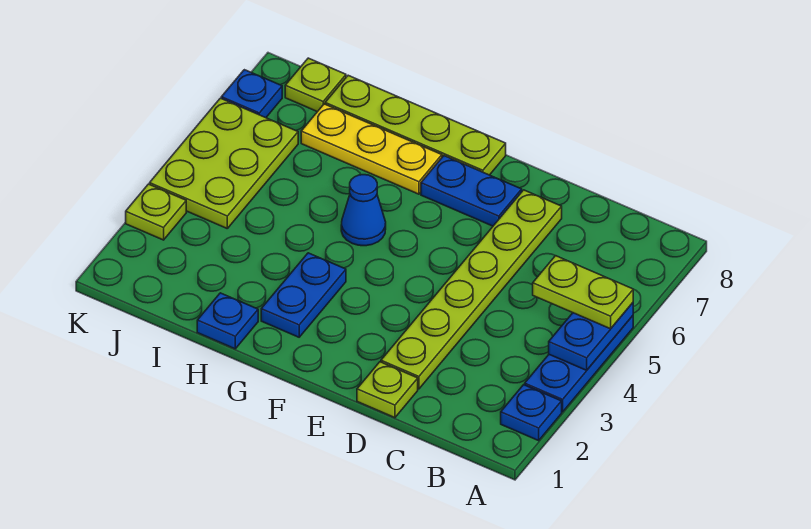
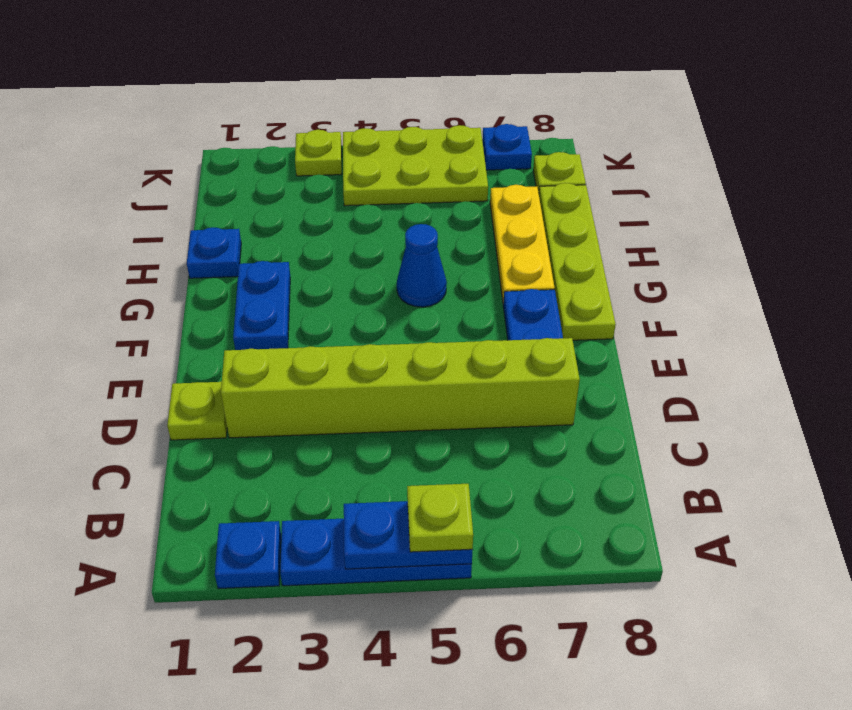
lime 1x2 plate [533,256,633,329] -> lime 1x1 plate [407,484,473,552]
lime 1x6 plate [381,190,562,389] -> lime 1x6 brick [221,338,580,438]
blue 1x2 plate [261,253,346,337] -> blue 1x2 plate turned to [233,261,290,350]

